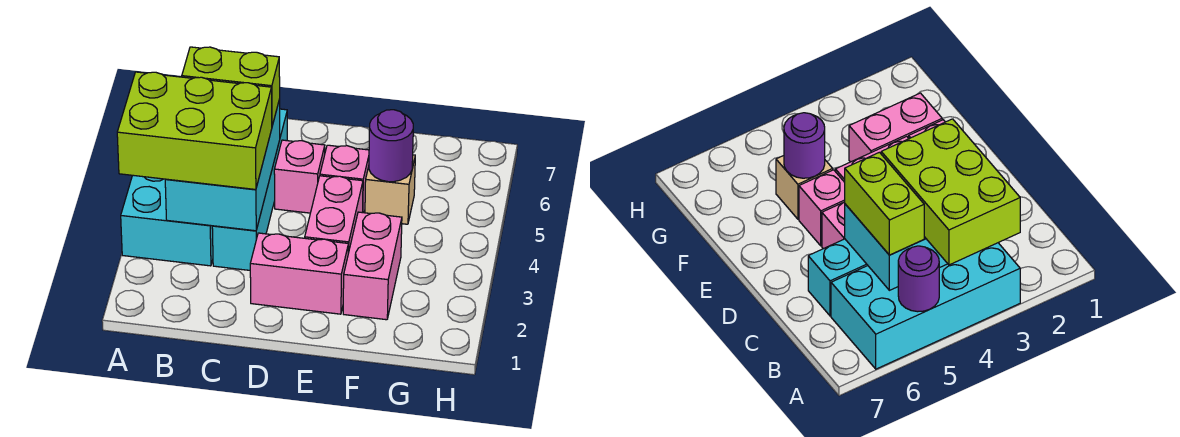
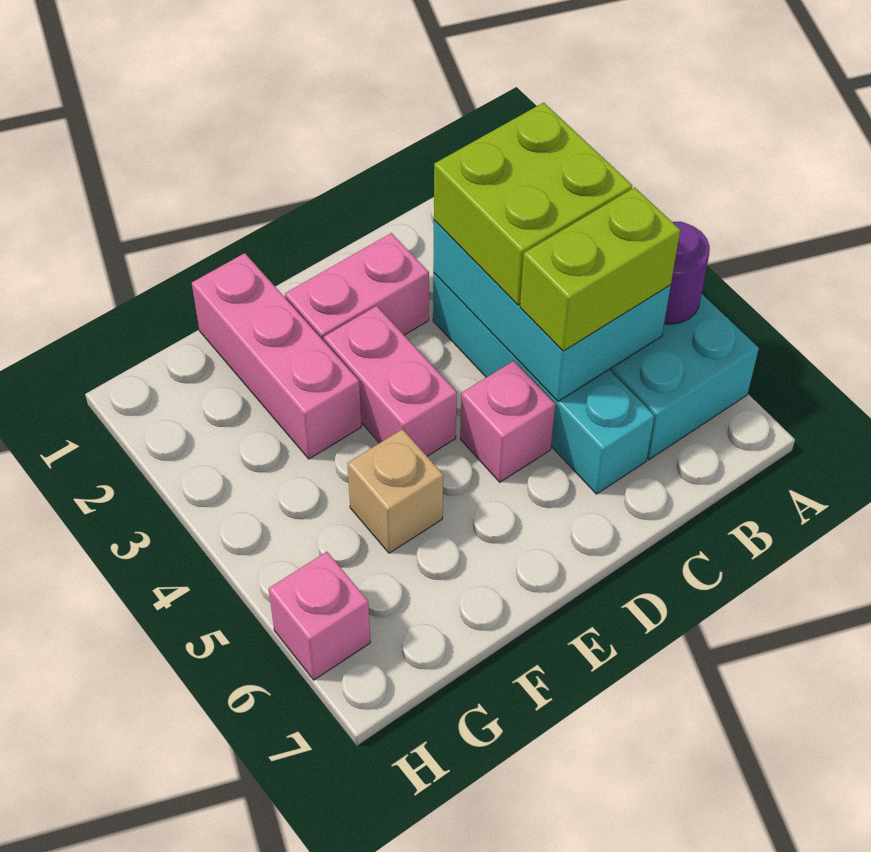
lime 2x3 brick [117,72,272,189] -> lime 2x2 brick [434,103,632,305]
pink 1x1 brick [320,145,369,213] -> pink 1x1 brick moved to [269,552,370,680]
pink 1x2 brick [343,212,402,320] -> pink 1x3 brick [192,253,361,459]
purple 1x1 round brick [369,110,413,182] -> none

